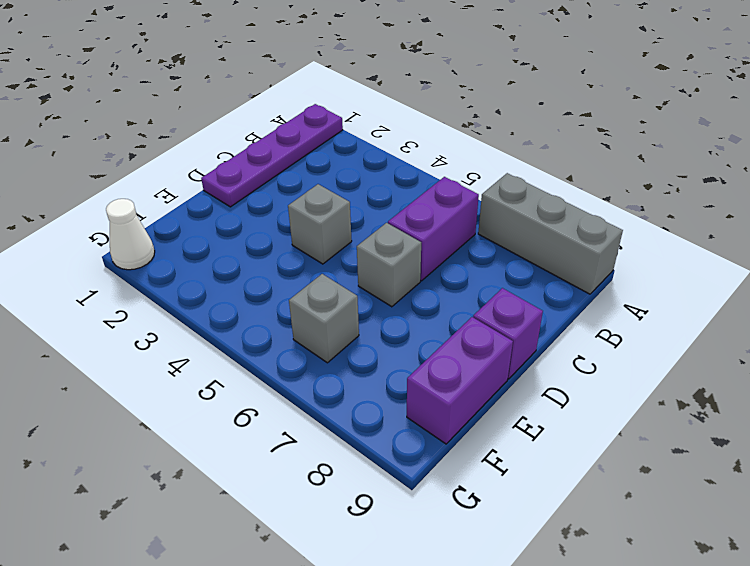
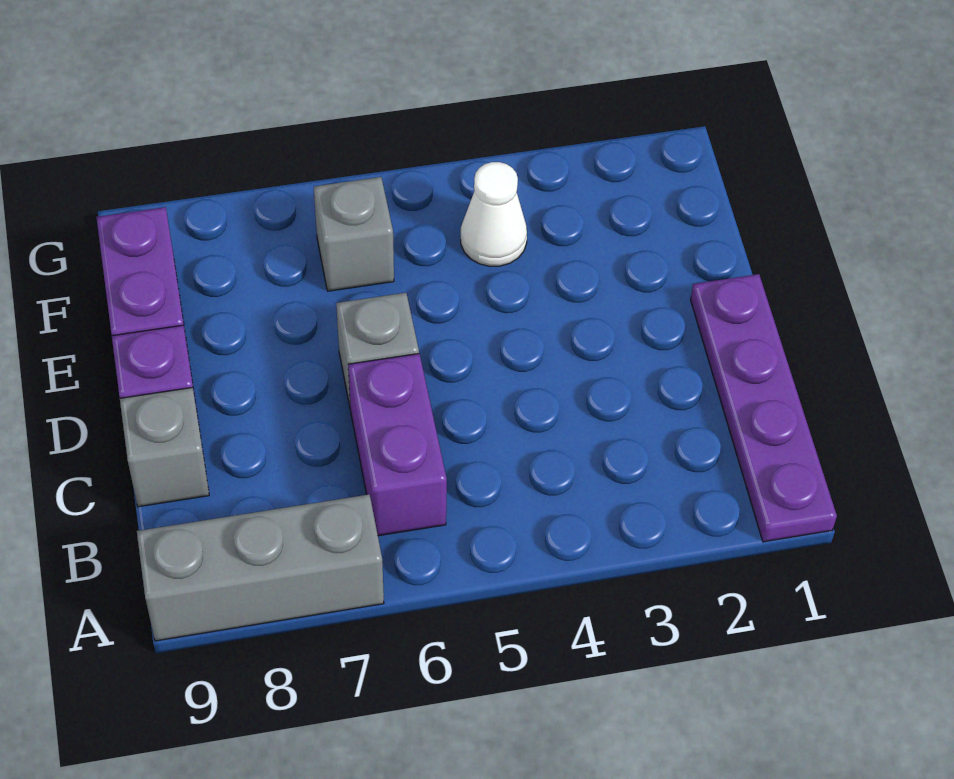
grey 1x1 brick [288,184,352,264] -> grey 1x1 brick moved to [120,388,209,507]
white 1x1 cone [106,199,155,270] -> white 1x1 cone moved to [461,162,527,266]

